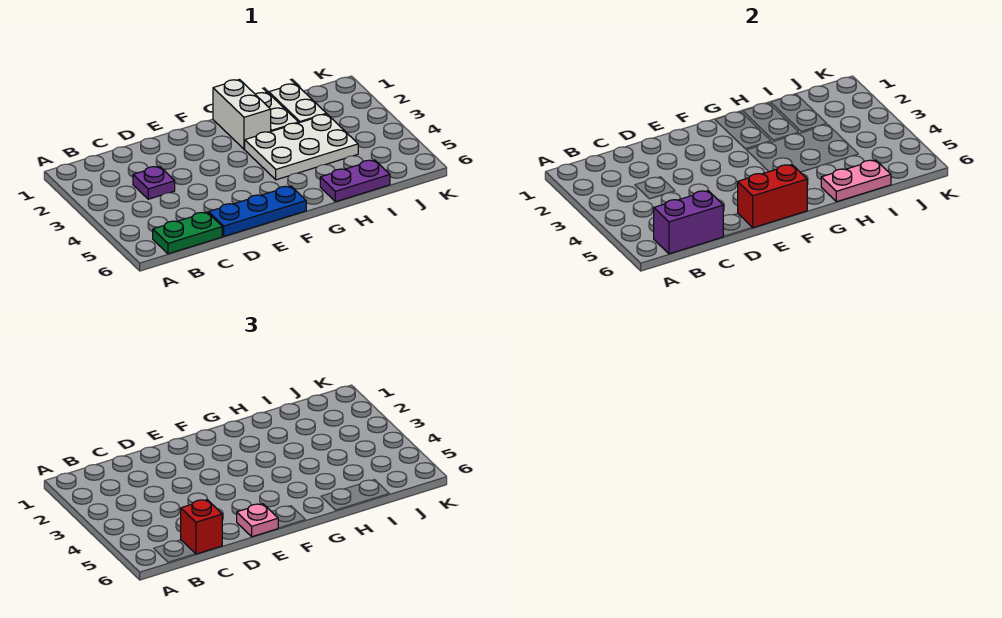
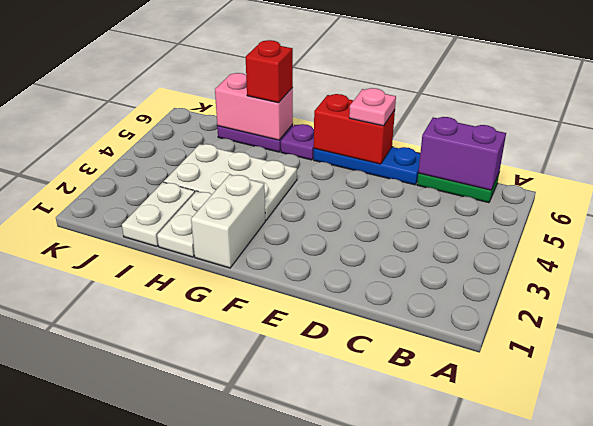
purple 1x1 plate [133,166,175,199] -> purple 1x1 plate moved to [281,124,314,160]
red 1x1 brick [181,500,222,554] -> red 1x1 brick moved to [246,40,293,103]
pink 1x2 plate [821,160,891,202] -> pink 1x2 brick [215,73,293,140]

